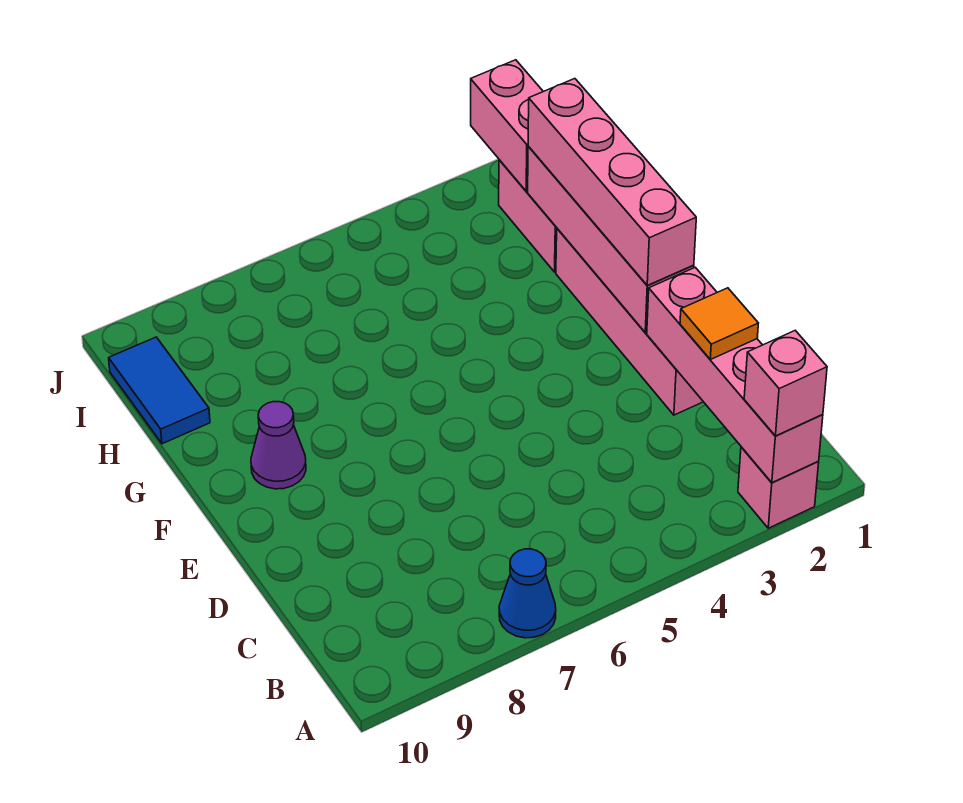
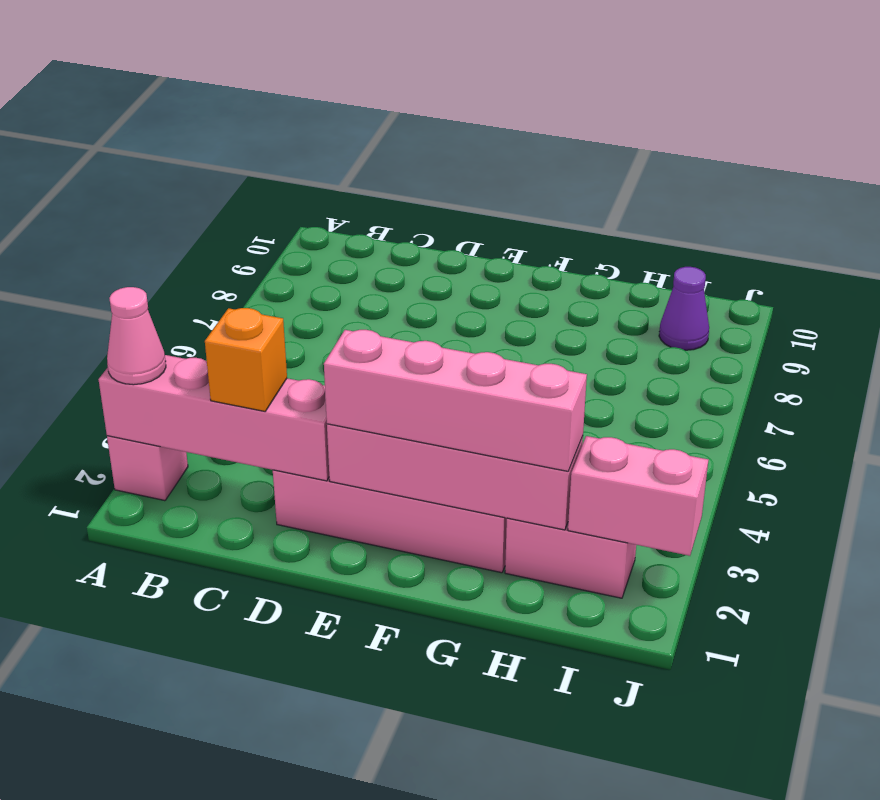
pink 1x1 brick [744,331,827,436] -> pink 1x1 cone [107,287,166,385]
blue 1x1 cone [499,549,556,638] -> none
orange 1x1 tile [680,288,758,360] -> orange 1x1 brick [205,308,287,411]
purple 1x1 cone [251,402,306,489] -> purple 1x1 cone moved to [659,267,709,350]
blue 1x2 tile [109,337,210,444] -> none

